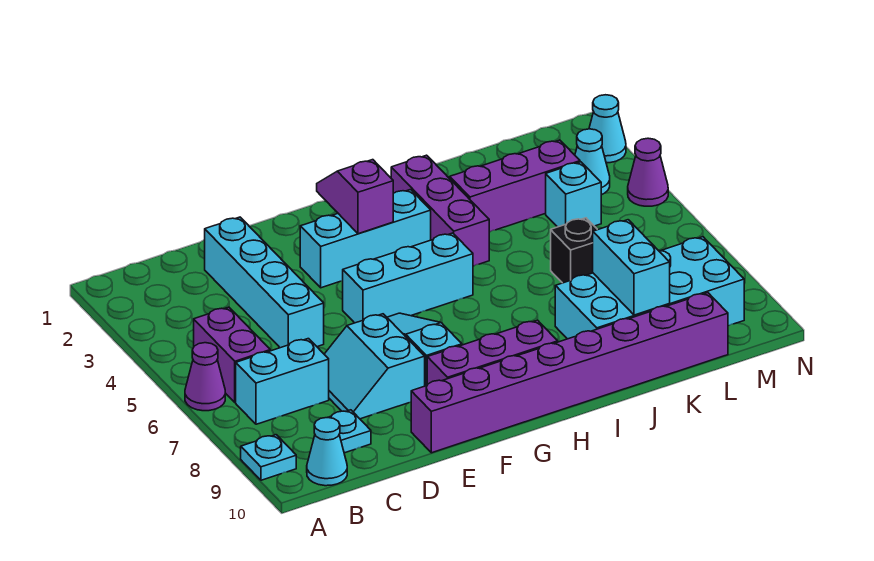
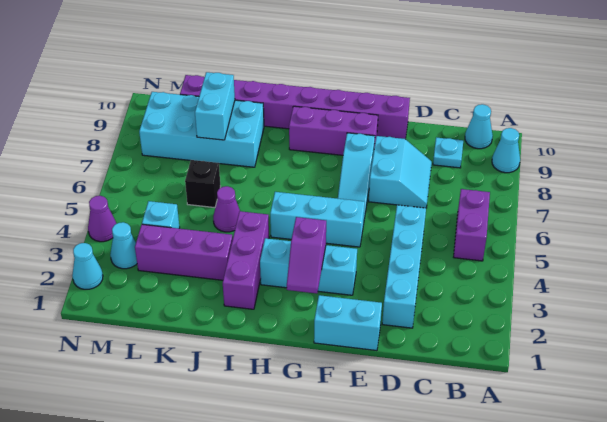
purple 1x1 cone [185,343,225,411] -> purple 1x1 cone moved to [213,186,240,232]
cyan 1x1 plate [241,435,296,480] -> cyan 1x1 cone [492,128,520,173]
cyan 1x2 brick [236,339,329,424] -> cyan 1x2 brick moved to [314,295,382,351]

